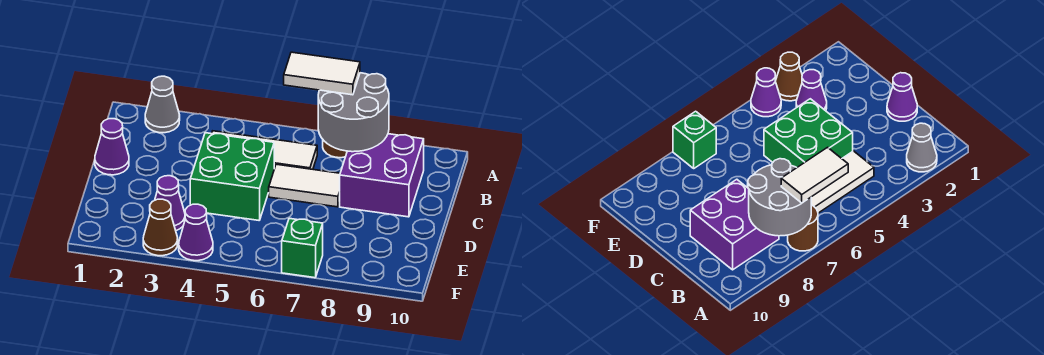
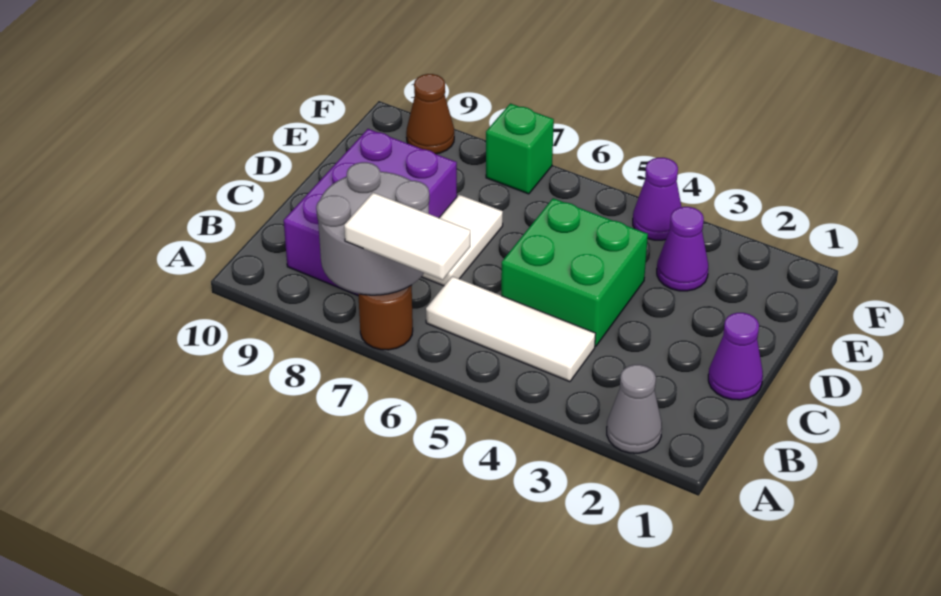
purple 2x2 brick [340,134,424,217] -> purple 2x3 brick [284,129,457,295]
white 1x2 tile [269,164,340,207] -> white 1x2 tile turned to [422,195,503,286]
brown 1x1 cone [143,199,178,256] -> brown 1x1 cone moved to [406,74,454,154]

